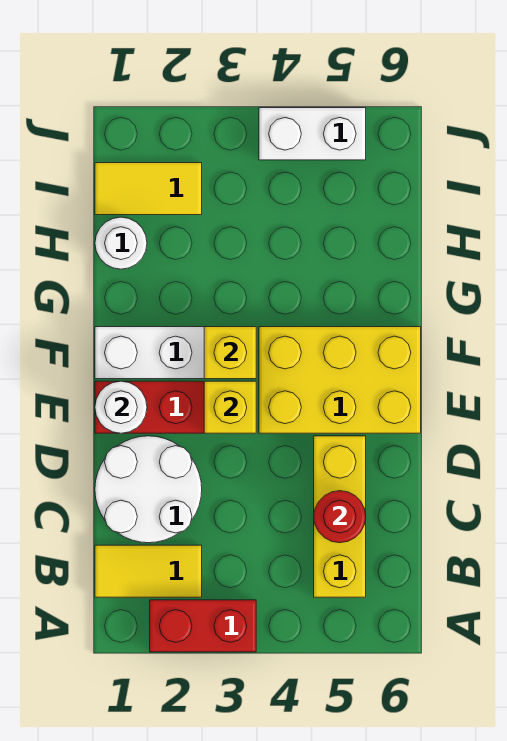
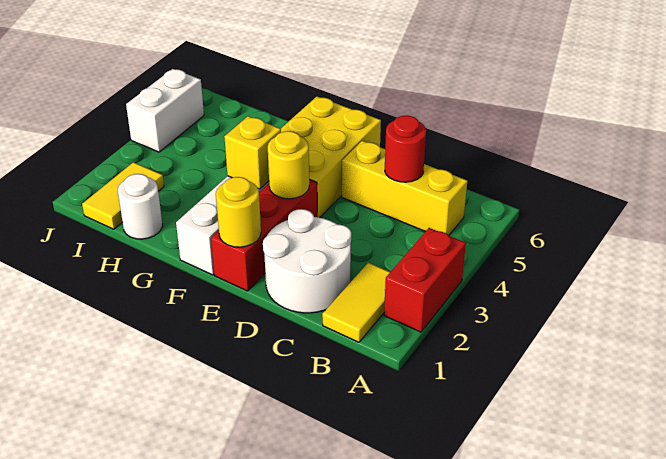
white 1x1 round brick [95,381,147,433] -> yellow 1x1 round brick [216,177,261,247]
yellow 1x1 brick [204,381,256,433] -> yellow 1x1 round brick [268,131,309,199]

